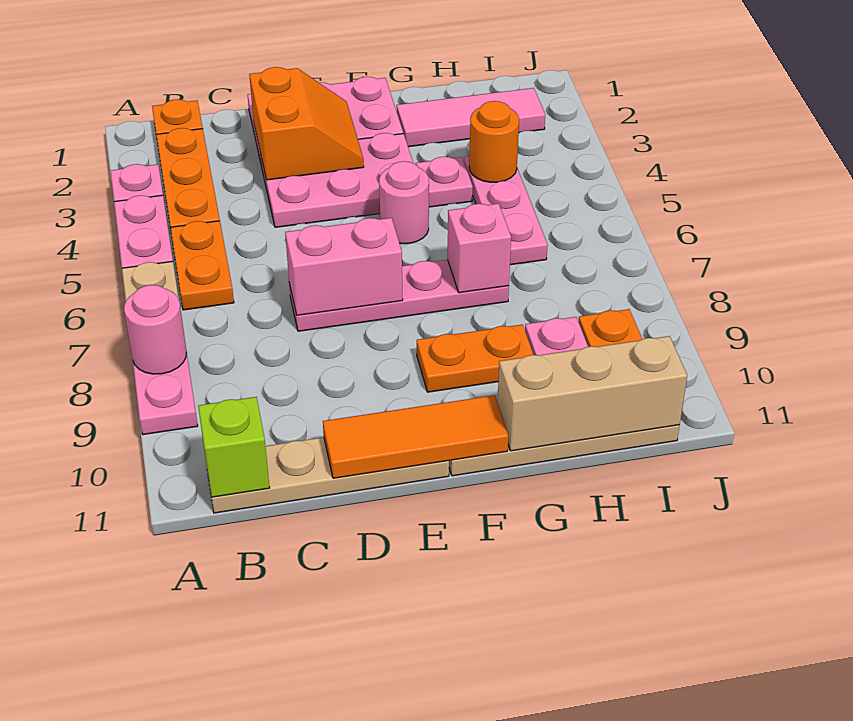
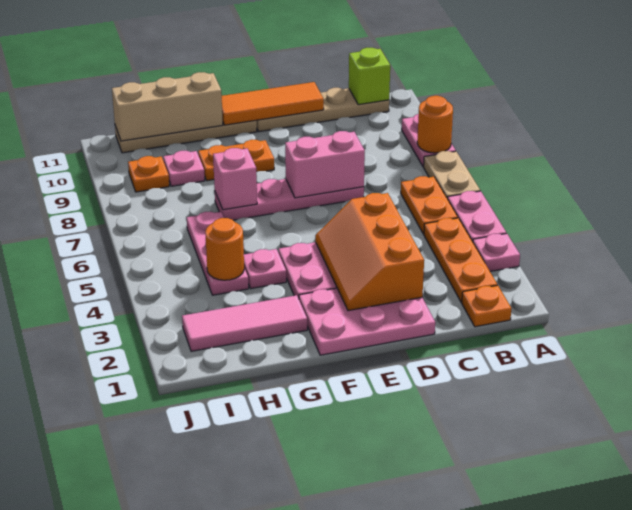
pink 1x1 round brick [124,285,187,374] -> orange 1x1 round brick [417,96,453,153]
orange 2x2 slope [249,67,364,180] -> orange 2x3 slope [315,193,424,311]
pink 1x1 round brick [379,161,429,244] -> none

